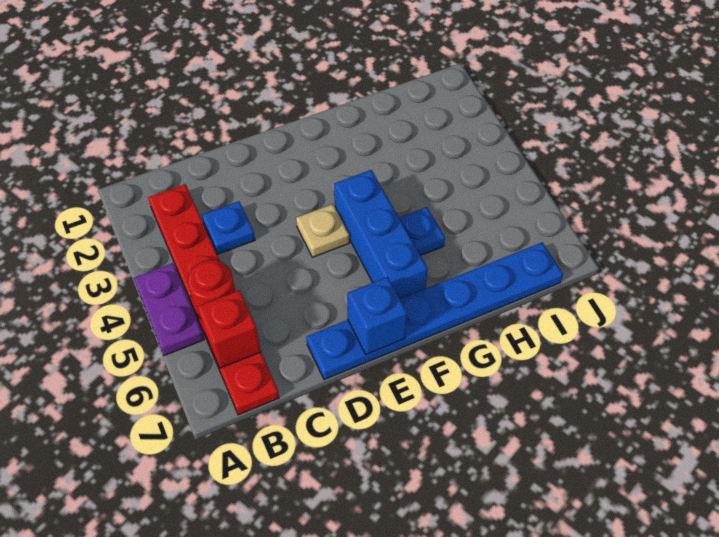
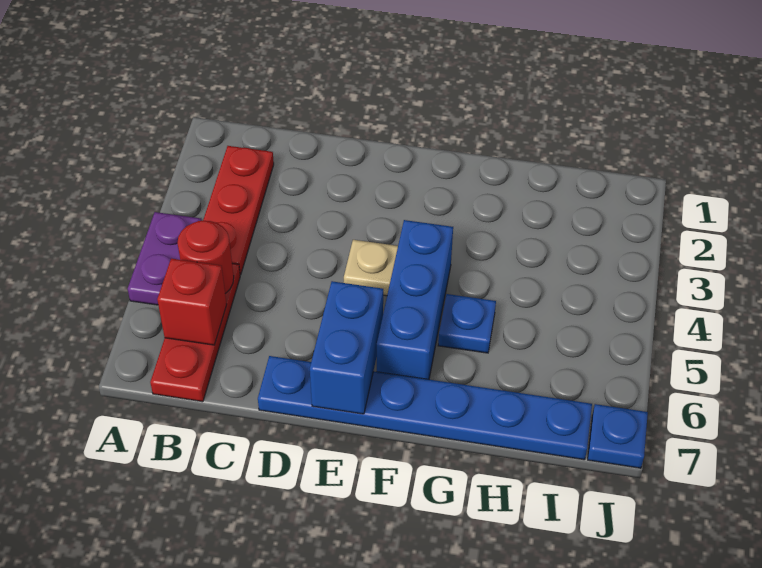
blue 1x1 plate [202,201,255,254] -> blue 1x1 plate moved to [588,404,648,468]
blue 1x1 brick [347,277,407,354] -> blue 1x2 brick [310,281,383,414]

